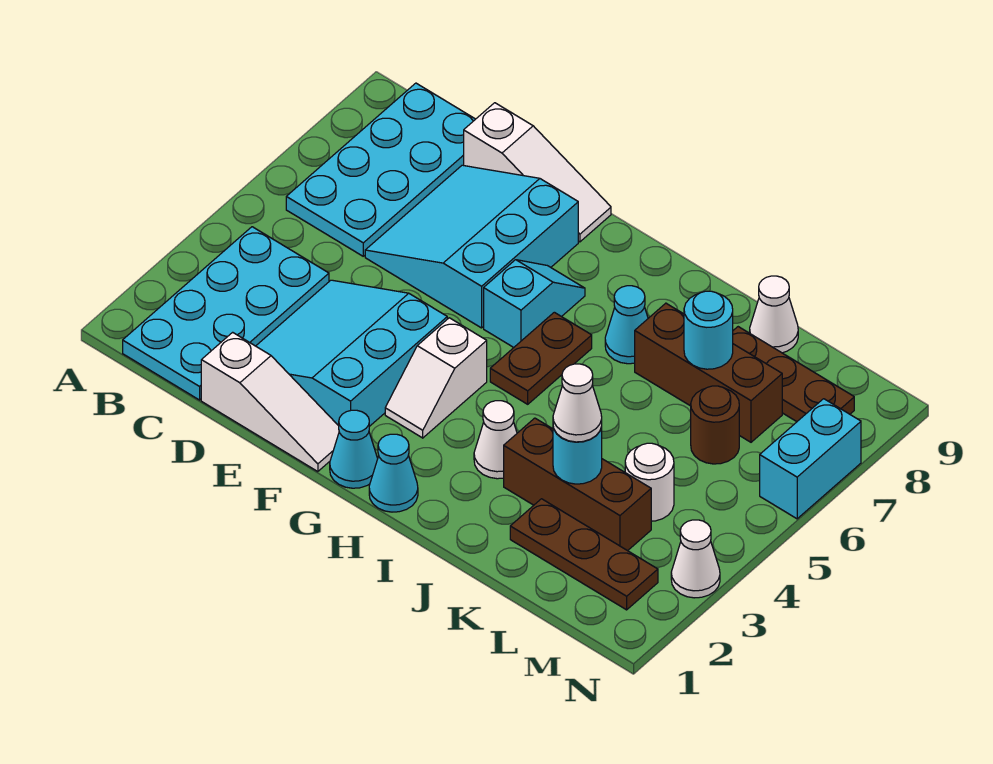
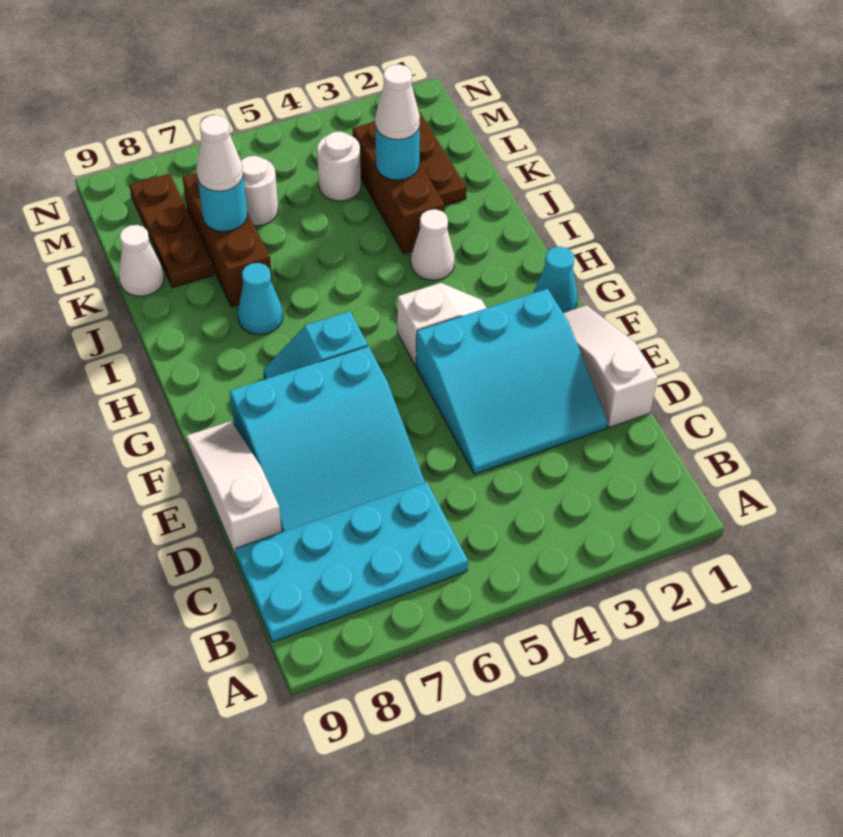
cyan 2x4 plate [123,227,329,400] -> none
cyan 1x1 cone [369,434,418,512] -> none
brown 1x2 plate [490,312,592,404] -> none
brown 1x1 round brick [691,386,739,464] -> white 1x1 round brick [241,156,278,226]
white 1x1 cone [671,520,720,598] -> white 1x1 cone moved to [196,115,243,191]
cyan 1x2 brick [760,399,861,519] -> none

